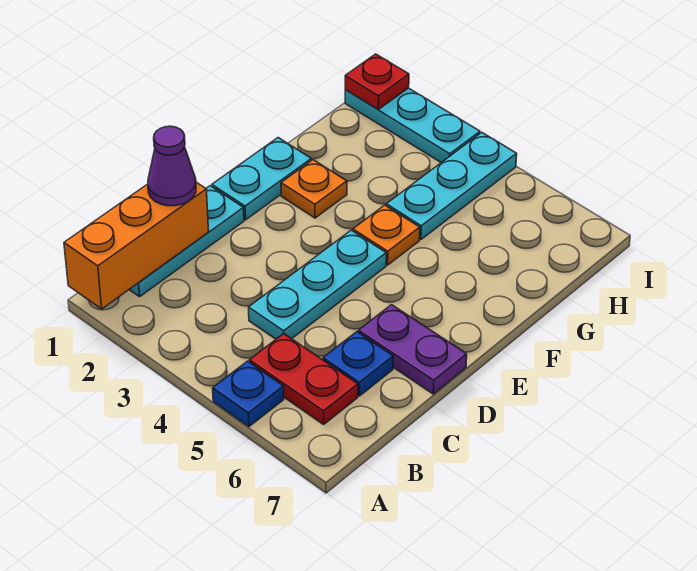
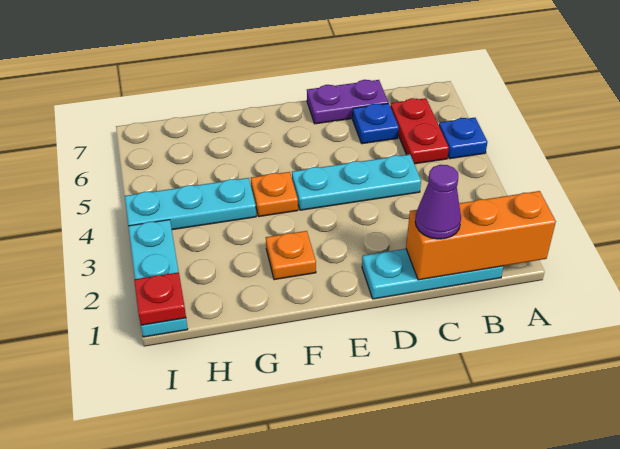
purple 1x2 plate [358,305,467,394] -> purple 1x2 plate turned to [307,80,388,124]
cyan 1x2 plate [212,138,311,220] -> none

